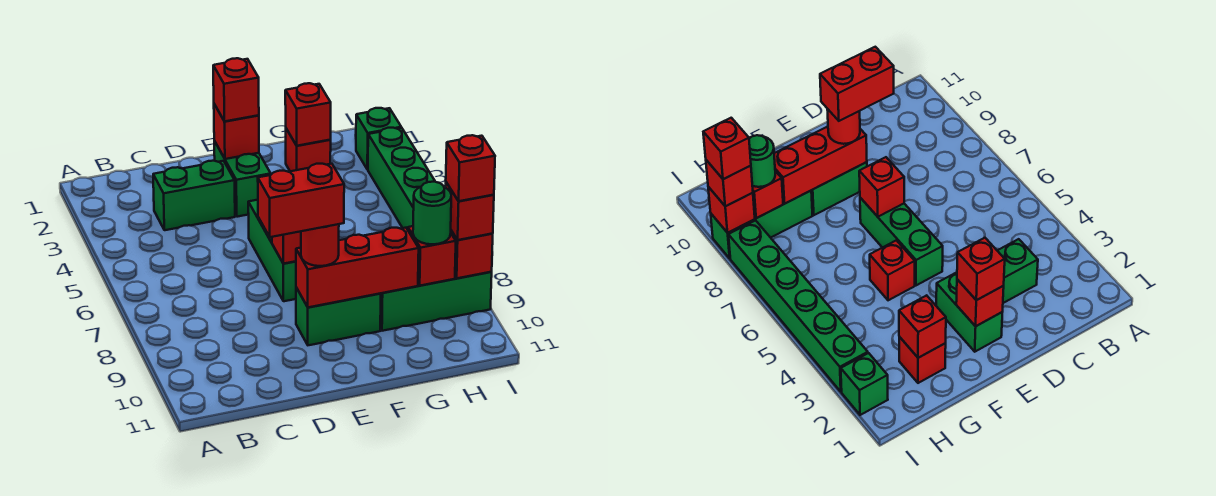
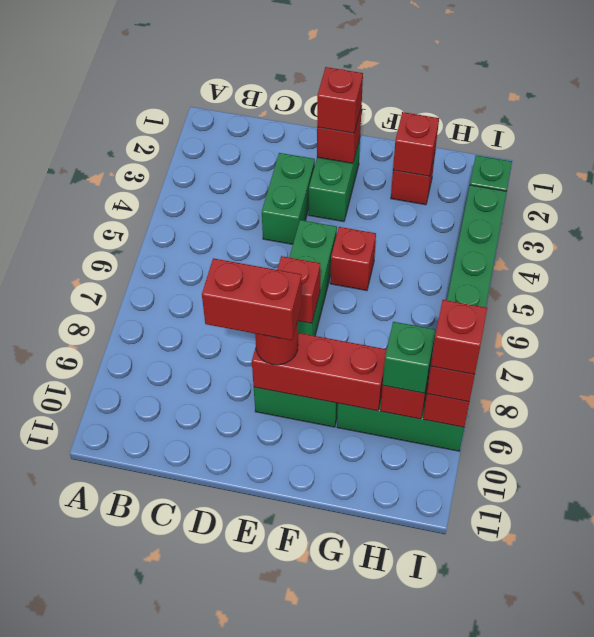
green 1x2 brick [153,161,235,230] -> green 1x2 brick turned to [262,153,315,244]
green 1x1 round brick [413,182,451,244] -> green 1x1 brick [383,322,436,393]

